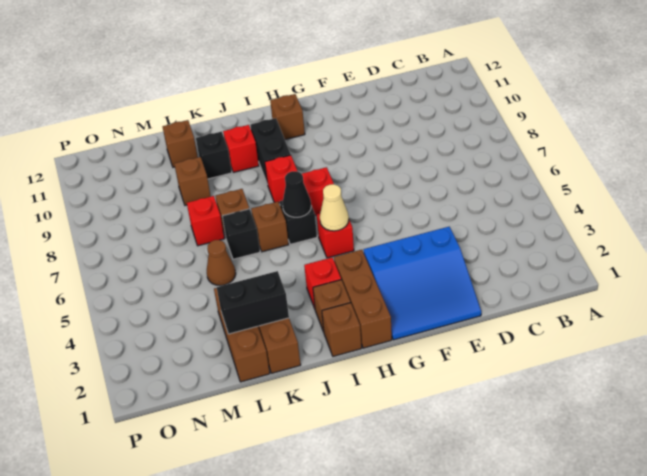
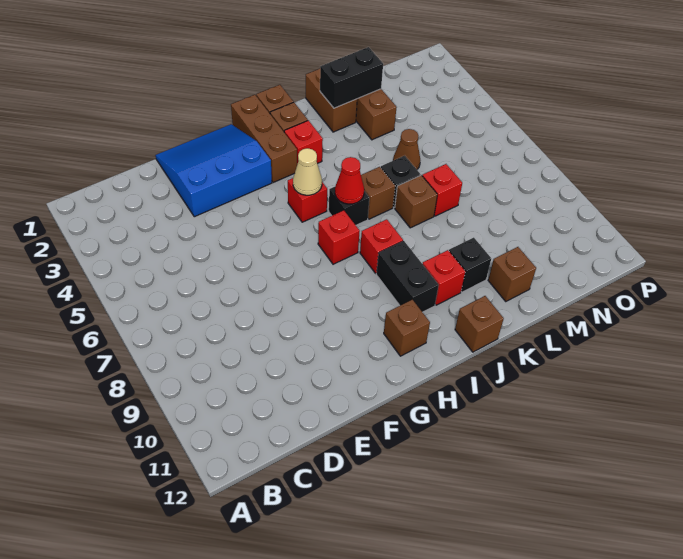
black 1x1 cone [283,171,311,217] -> red 1x1 cone [335,157,364,204]
brown 1x1 brick [174,157,211,205] -> brown 1x1 brick moved to [455,296,504,352]

